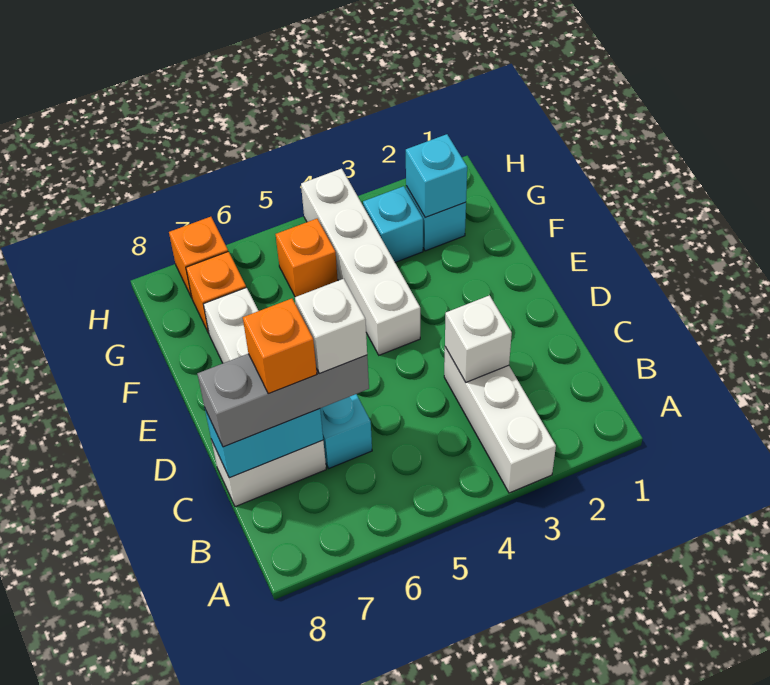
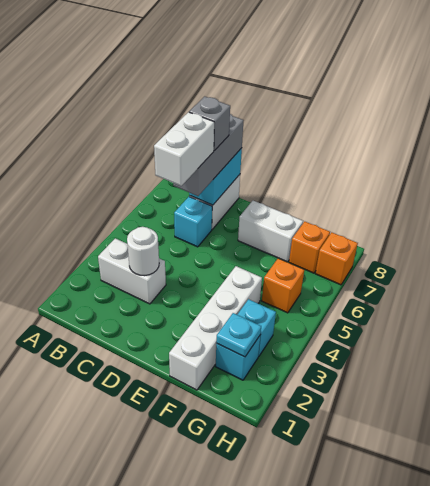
white 1x3 brick [444,347,556,493] -> white 1x2 brick [98,238,166,304]
white 1x1 brick [445,295,512,382] -> white 1x1 round brick [127,227,159,276]
white 1x1 brick [295,279,367,373] -> white 1x2 brick [154,112,214,186]
orange 1x1 brick [243,299,317,394] -> grey 1x1 brick [189,96,230,151]
white 1x4 brick [301,169,420,355] -> white 1x4 brick turned to [169,266,262,390]
cyan 1x1 brick [406,134,467,218] -> cyan 1x1 plate [216,313,261,357]

